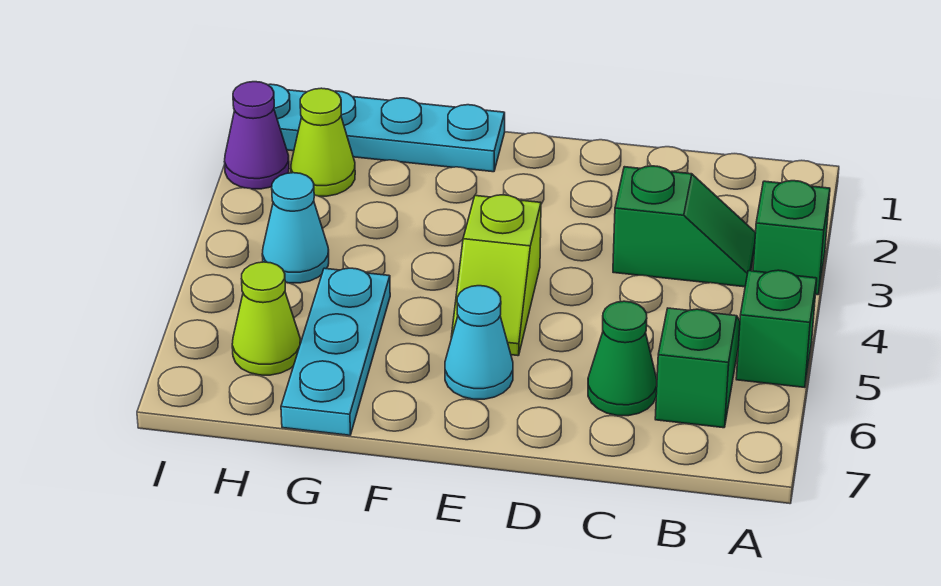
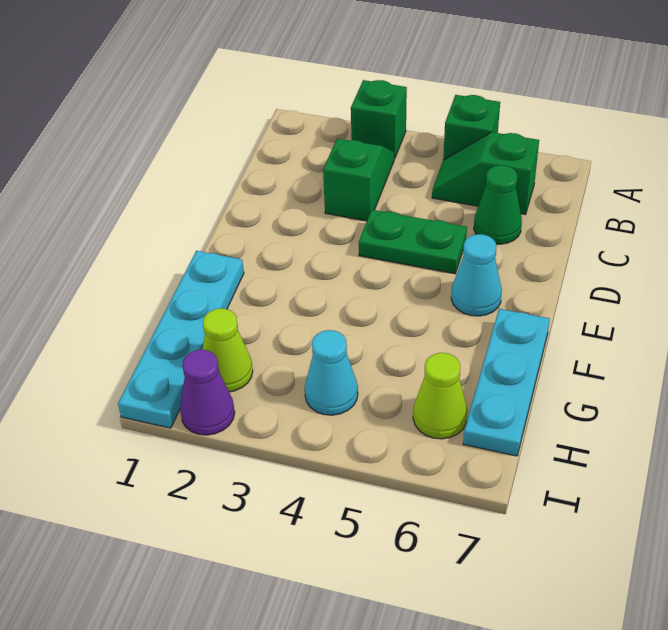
none -> green 1x2 plate [359,210,467,274]
lime 1x2 slope [451,195,541,356] -> none
cyan 1x3 plate [281,268,390,435] -> cyan 1x3 plate turned to [463,309,550,456]

